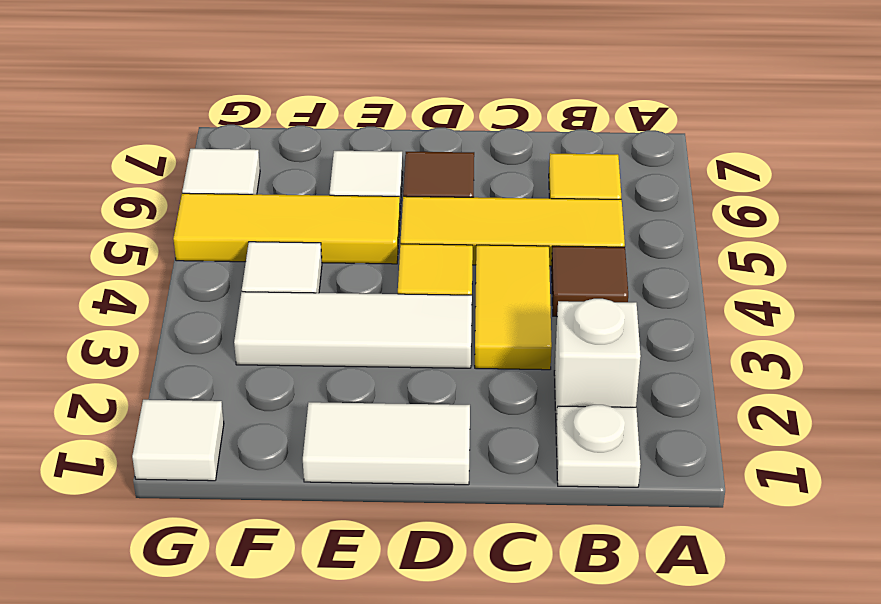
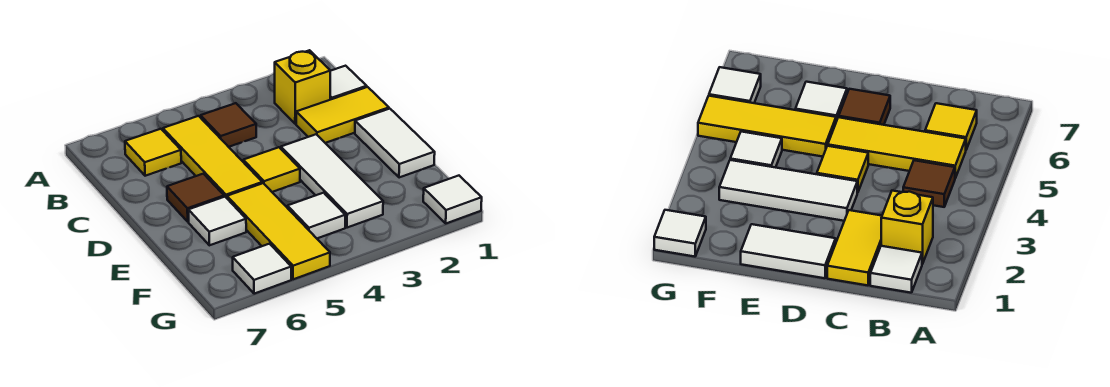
white 1x1 plate [556,405,640,487] -> white 1x1 tile [330,66,367,100]
white 1x1 brick [554,299,641,420] -> yellow 1x1 brick [275,50,330,124]
yellow 1x2 tile [475,245,552,370] -> yellow 1x2 tile moved to [296,87,389,143]

